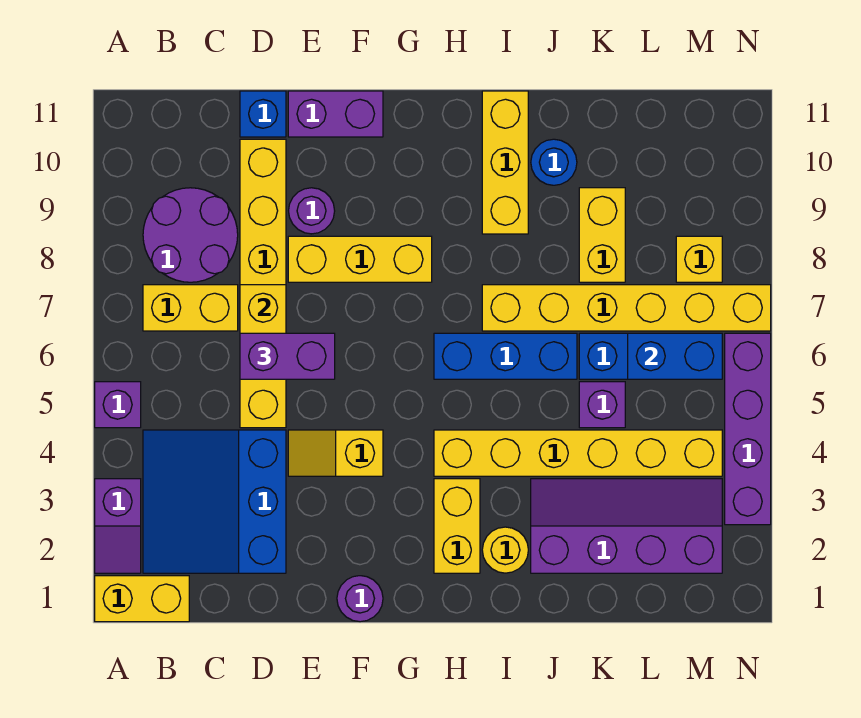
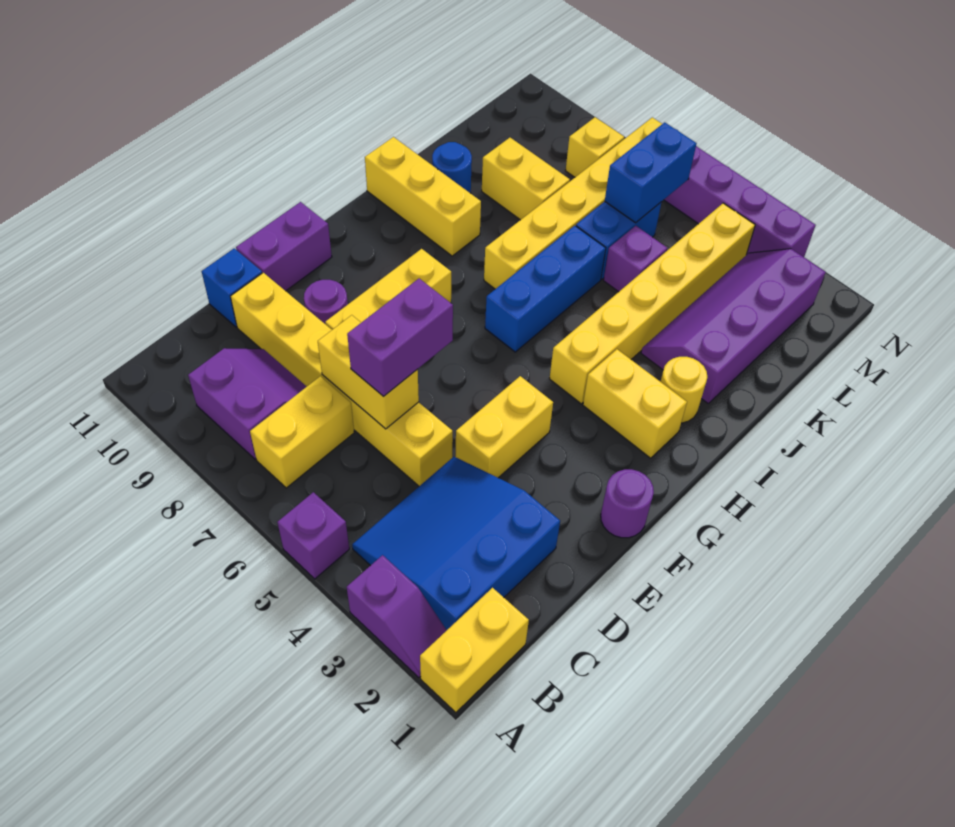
blue 3x3 slope [143,430,286,573] -> blue 3x3 slope turned to [352,457,560,630]
purple 2x2 round brick [143,188,238,282] -> purple 2x2 slope [188,348,307,459]
yellow 1x2 slope [288,430,383,476] -> yellow 1x2 brick [456,376,553,478]

